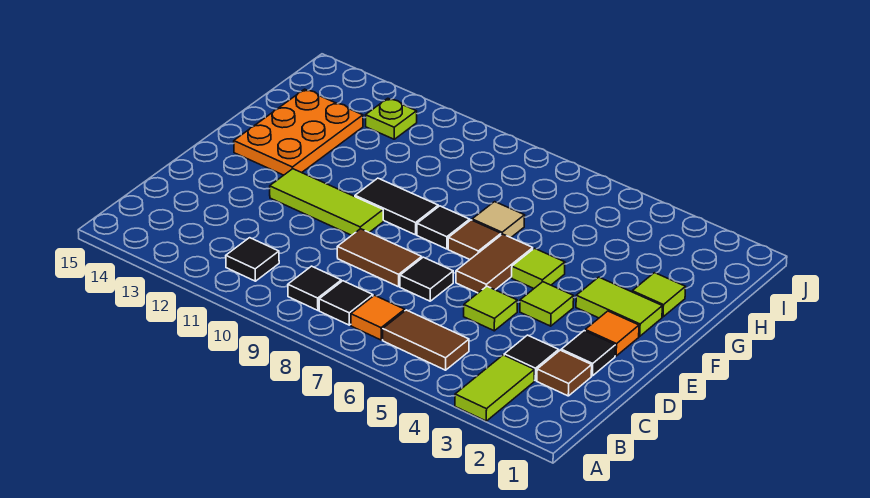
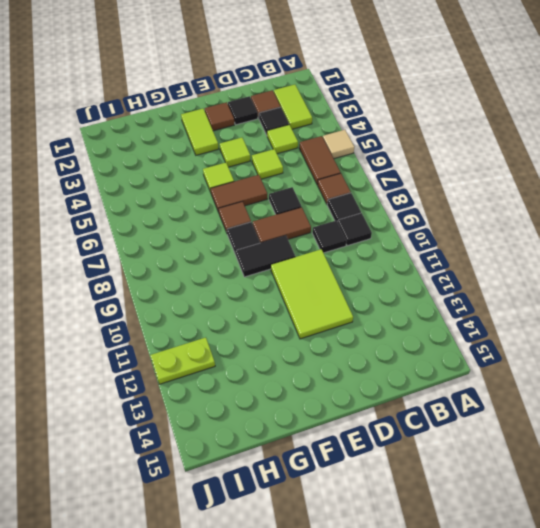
lime 1x2 tile [455,355,534,421] -> lime 1x2 tile turned to [274,85,312,129]
orange 1x1 tile [351,295,405,340] -> brown 1x1 tile [318,173,351,204]
black 1x1 tile [226,238,279,281] -> black 1x1 tile moved to [312,220,347,253]
brown 1x2 tile [337,229,422,287] -> brown 1x2 tile turned to [253,207,311,243]
orange 1x1 tile [585,311,639,356] -> brown 1x1 tile [205,102,234,131]
lime 1x3 tile [270,169,383,235] -> lime 2x3 tile [271,249,353,339]
black 1x2 tile [355,178,438,235] -> black 1x2 tile turned to [236,236,295,277]
orange 2x3 plate [234,89,363,175] -> none
lime 1x1 tile [632,273,686,317] -> lime 1x1 tile moved to [267,125,298,154]
tan 1x1 tile [472,202,525,238] -> tan 1x1 tile moved to [323,130,354,159]
lime 1x1 plate [366,98,417,139] -> lime 1x2 plate [150,338,215,384]

